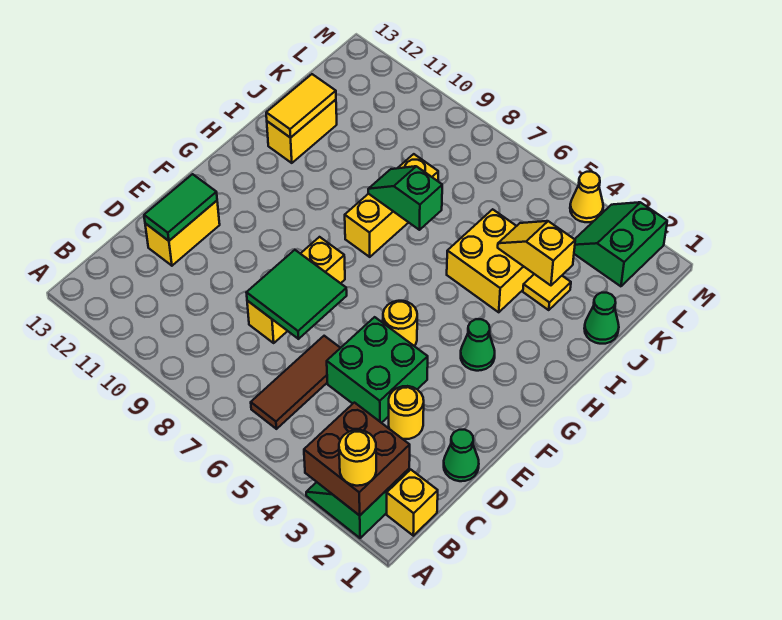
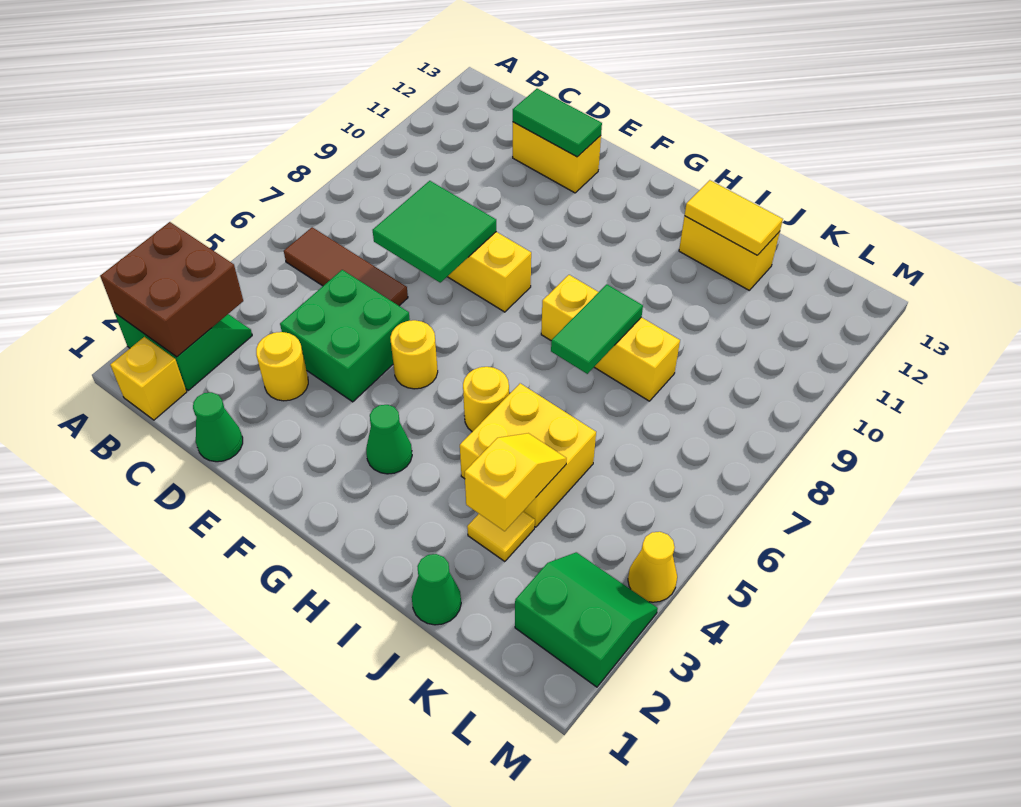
yellow 1x1 round brick [339,430,376,486] -> yellow 1x1 round brick moved to [463,367,509,432]
green 1x2 slope [368,166,442,230] -> green 1x2 tile [551,284,643,374]

